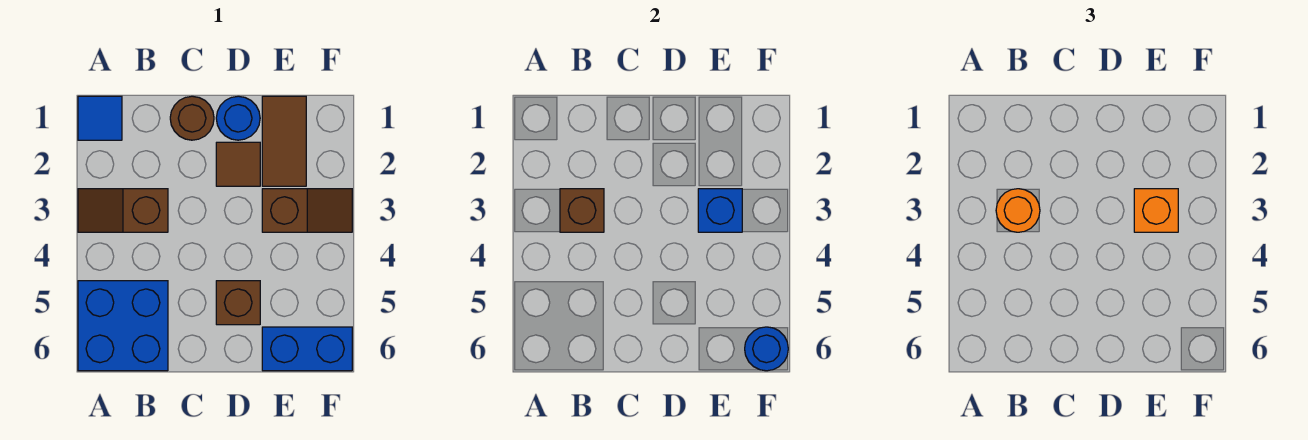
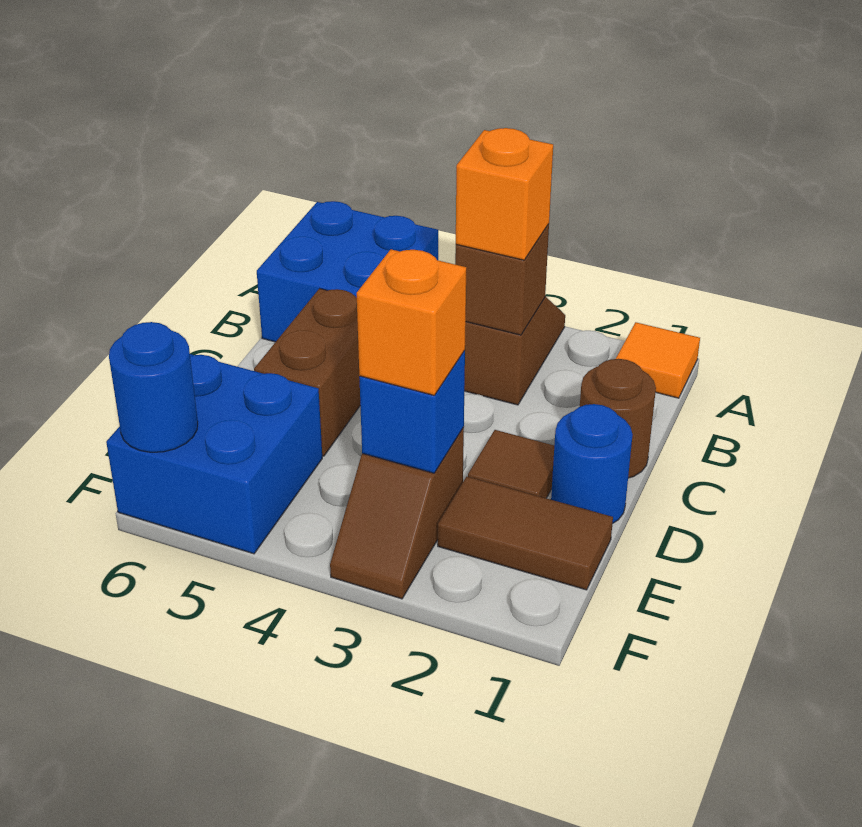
blue 1x1 tile [78,96,122,140] -> orange 1x1 tile [616,322,700,398]
orange 1x1 round brick [996,189,1040,232] -> orange 1x1 brick [456,128,553,260]
brown 1x1 brick [216,281,260,325] -> brown 1x2 brick [254,289,360,456]
blue 1x2 brick [262,327,352,371] -> blue 2x2 brick [106,354,322,554]

